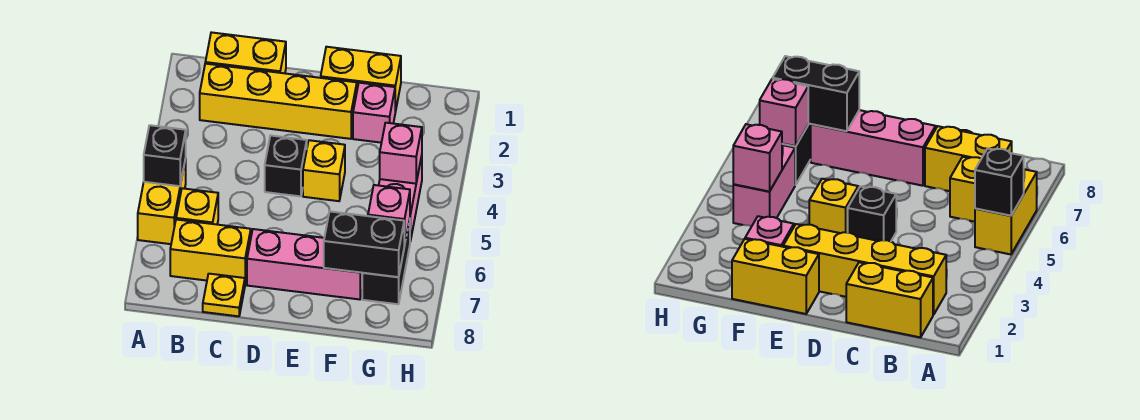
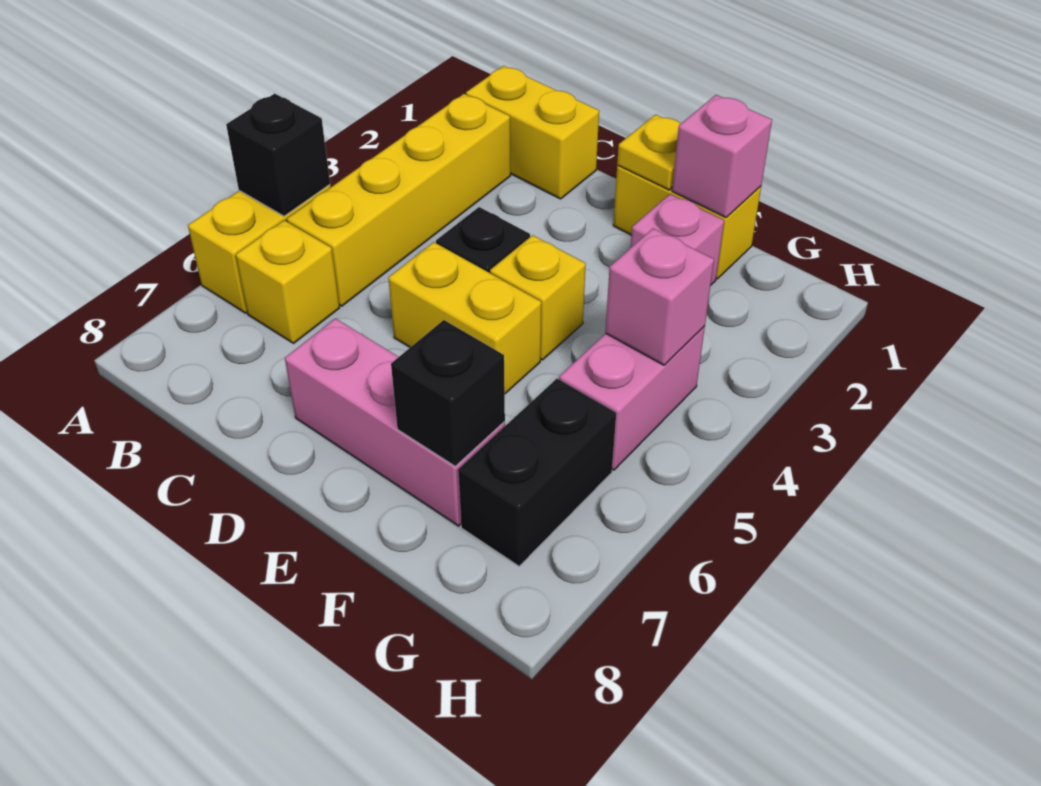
yellow 1x4 brick [200,64,357,139] -> yellow 1x4 brick turned to [287,94,510,306]
yellow 1x2 brick [170,220,251,283] -> yellow 1x2 brick moved to [388,242,541,394]
yellow 1x1 plate [203,274,245,316] -> yellow 1x1 plate moved to [617,115,681,190]
black 1x2 brick [324,211,404,277] -> black 1x1 brick [391,320,505,466]
pink 1x1 brick [368,185,410,246] -> pink 1x1 brick moved to [672,95,772,218]

